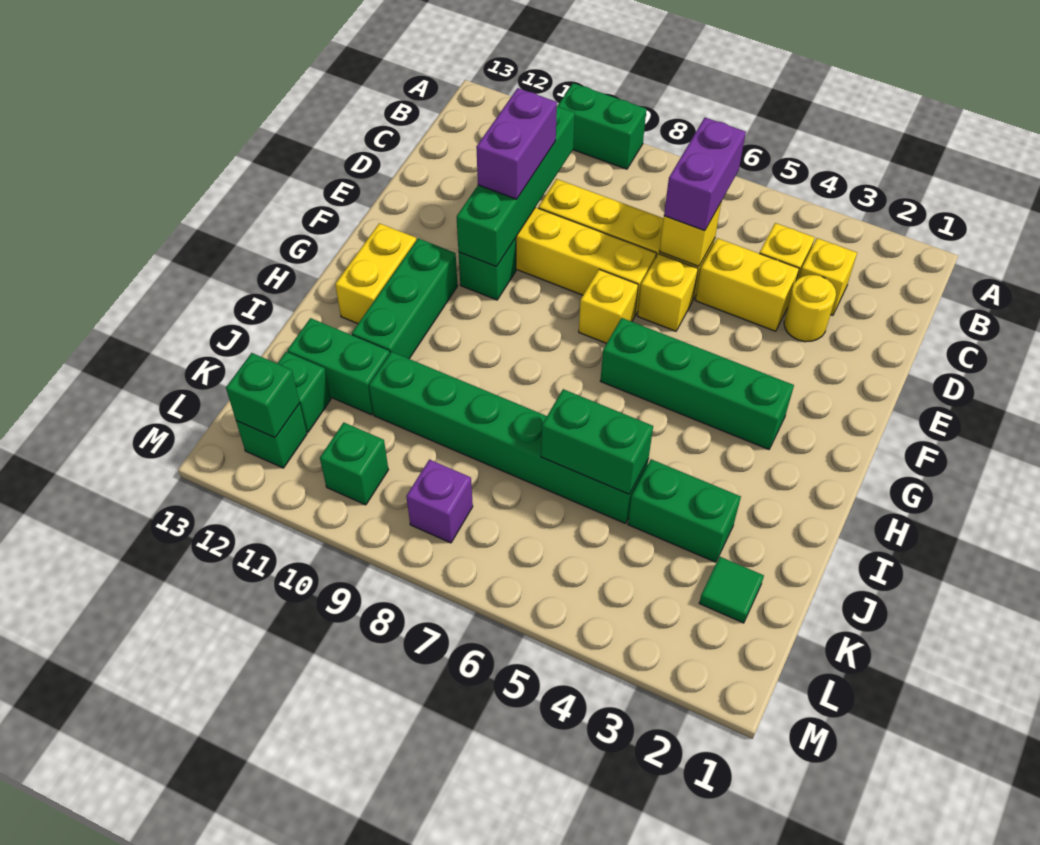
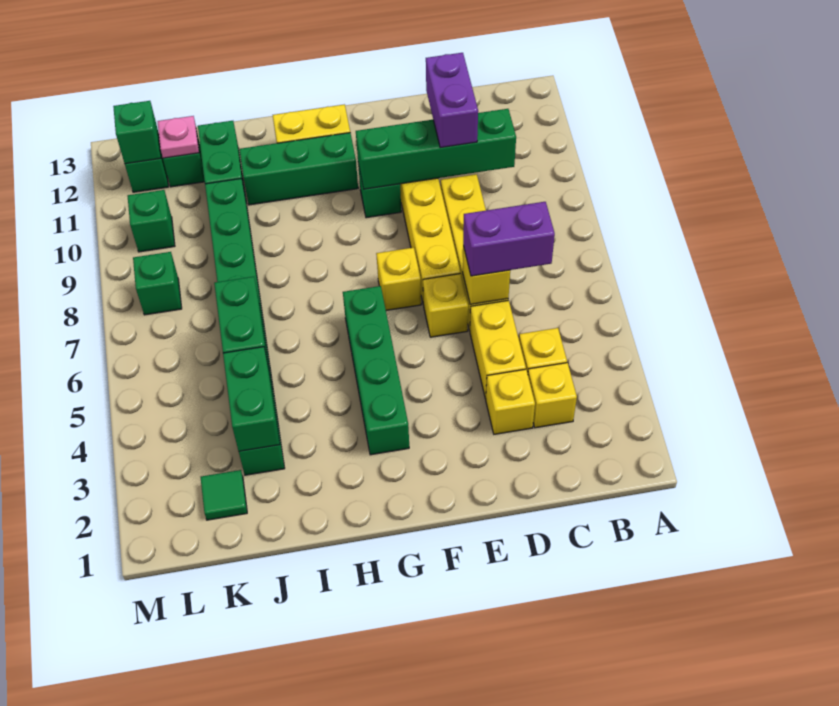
green 1x2 brick [558,83,646,169] -> green 1x2 brick moved to [223,347,280,451]
yellow 1x1 round brick [784,275,836,342] -> yellow 1x1 brick [486,369,535,434]
purple 1x2 brick [476,88,557,199] -> purple 1x2 brick turned to [426,53,478,148]
none -> pink 1x1 plate [158,116,199,158]
purple 1x1 brick [406,459,473,543] -> green 1x1 brick [133,252,182,315]

